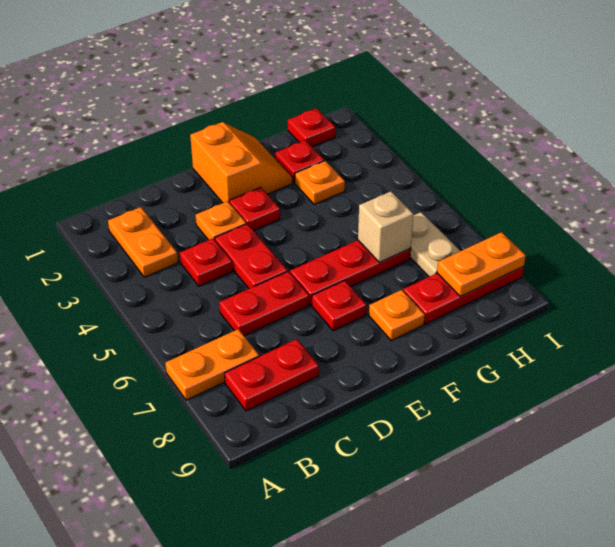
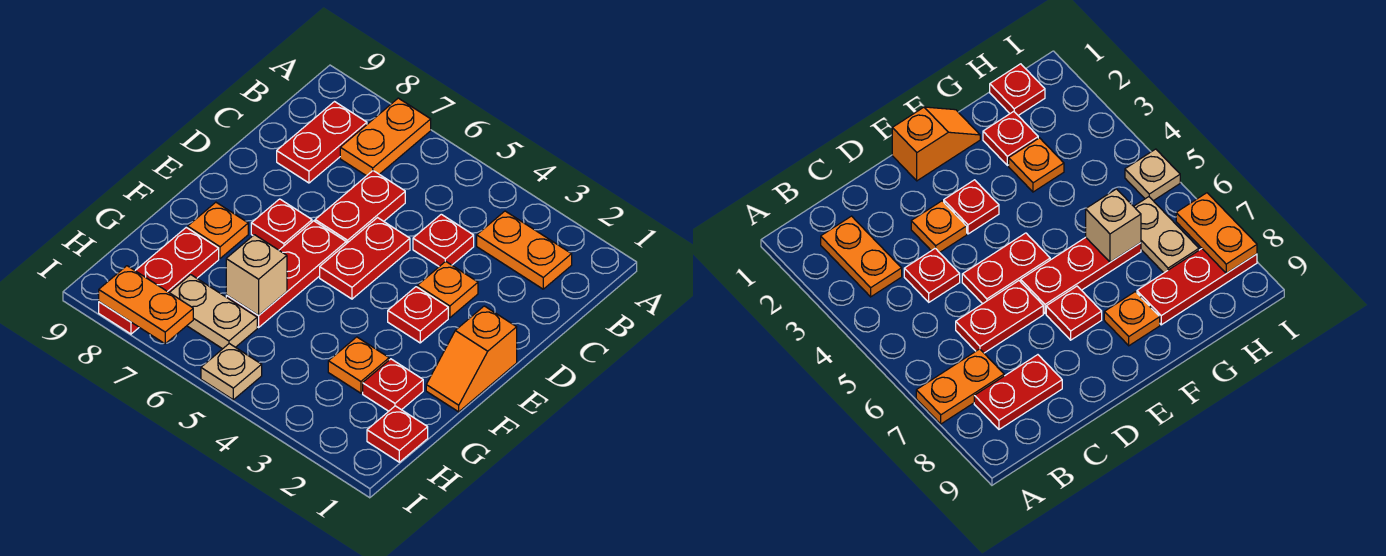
red 1x2 plate [215,224,287,289] -> red 1x2 plate turned to [320,218,410,299]
orange 2x2 slope [190,122,293,203] -> orange 1x2 slope [426,306,517,412]
orange 1x2 plate [437,232,526,297] -> orange 1x2 plate turned to [99,266,193,344]
none -> tan 1x1 plate [201,344,262,400]

